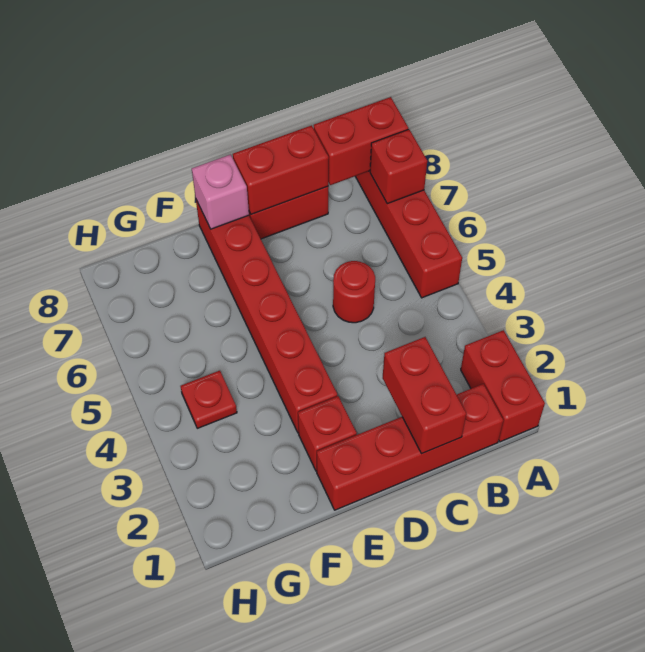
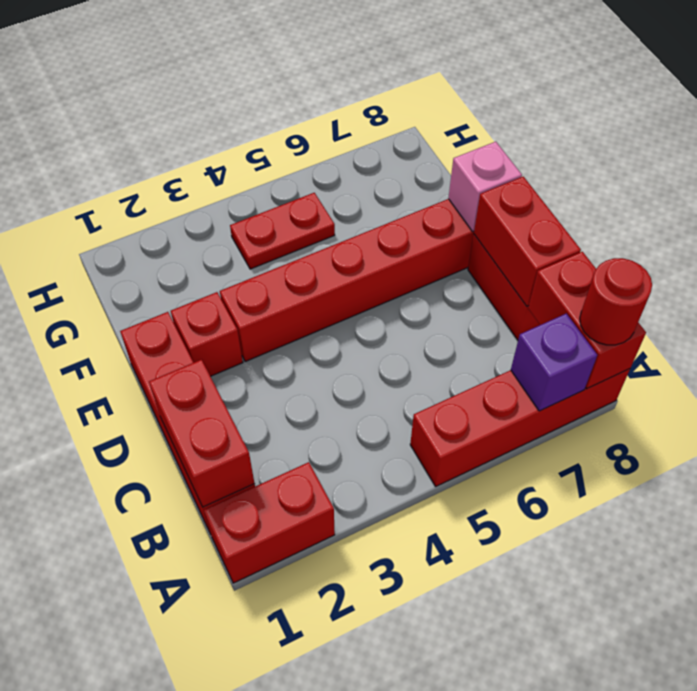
red 1x1 brick [370,129,427,204] -> purple 1x1 brick [511,313,597,411]
red 1x2 brick [383,337,466,454] -> red 1x2 brick turned to [149,360,255,507]
red 1x1 round brick [333,261,375,323] -> red 1x1 round brick moved to [580,258,652,345]
red 1x1 plate [181,371,237,428] -> red 1x2 plate [230,193,335,269]

